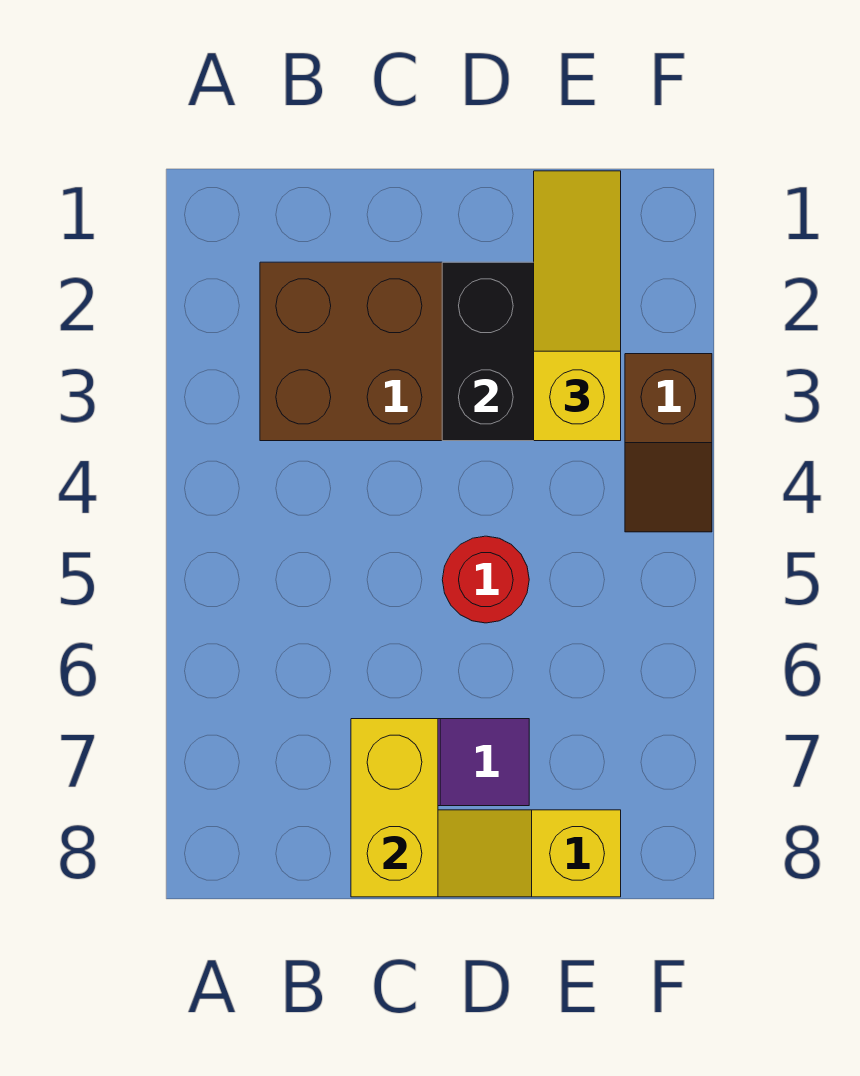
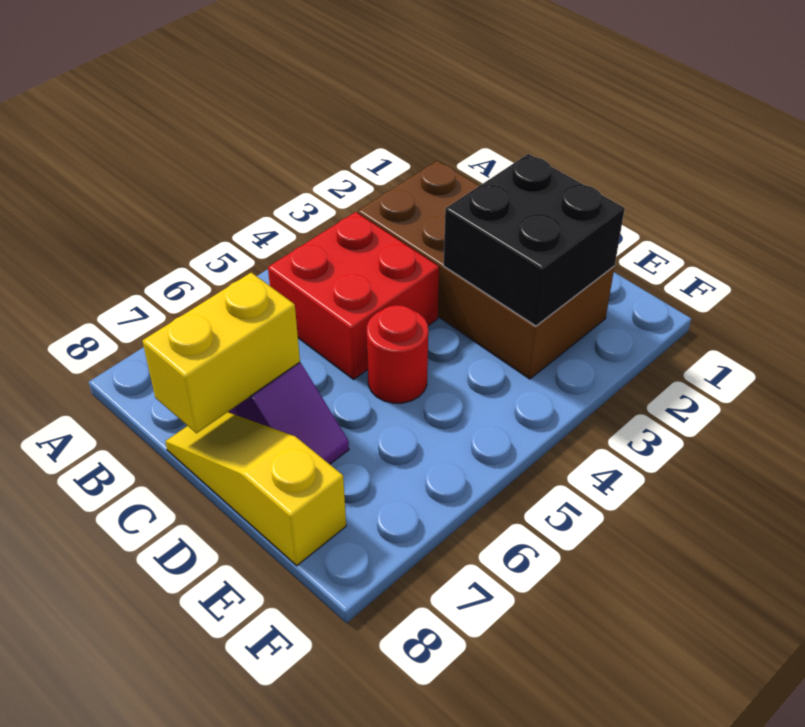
none -> red 2x2 brick [268,212,439,379]
yellow 1x3 slope [534,171,621,441] -> none
brown 1x2 slope [625,354,712,532] -> none

